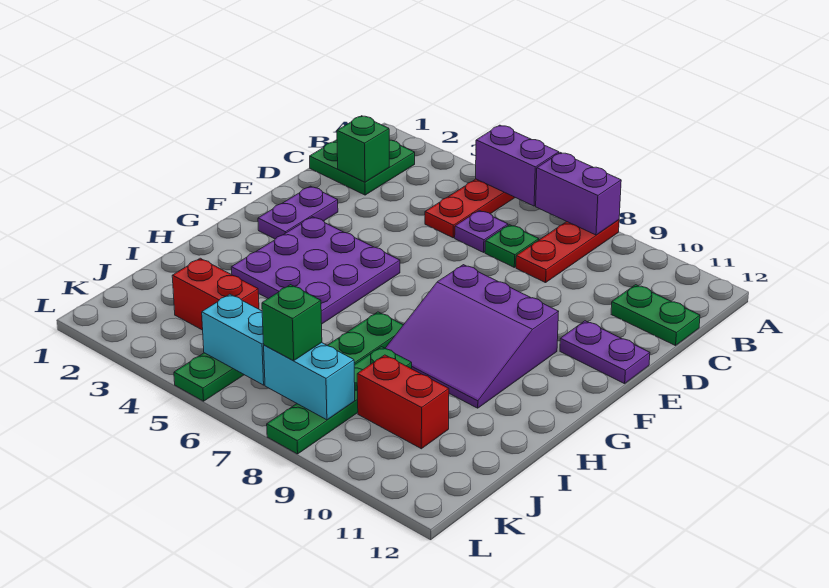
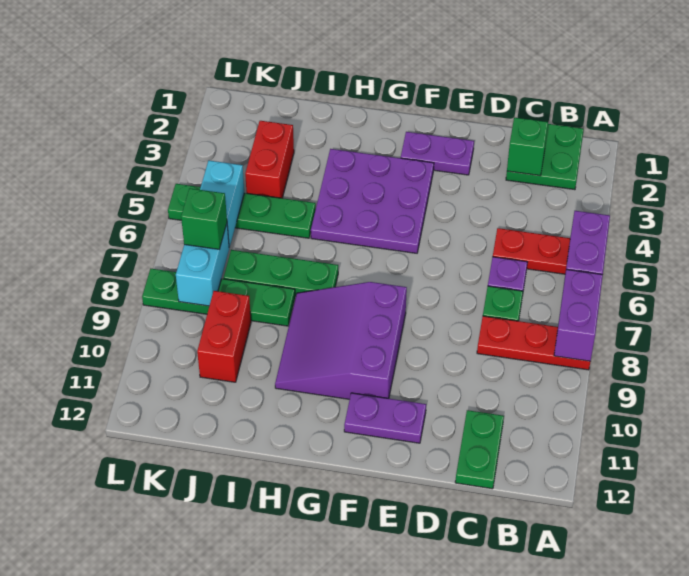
purple 1x2 plate [560,321,650,384] -> purple 1x2 plate turned to [344,393,426,443]

